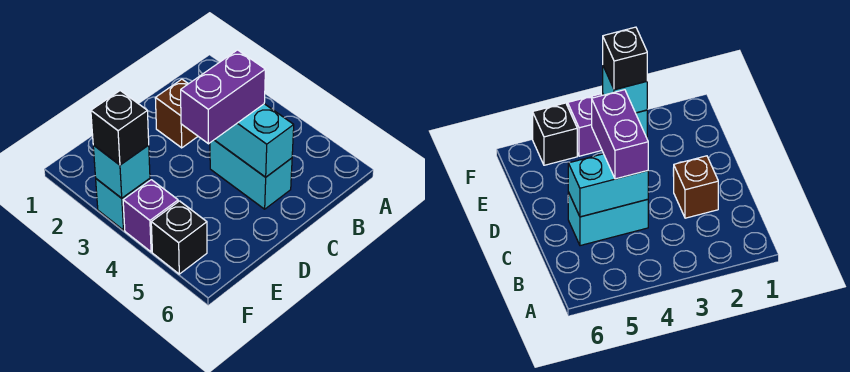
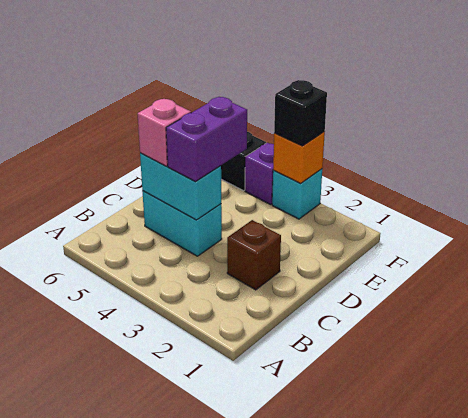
none -> pink 1x1 brick [137,99,191,166]
cyan 1x1 brick [93,145,150,198] -> orange 1x1 brick [273,131,325,184]

